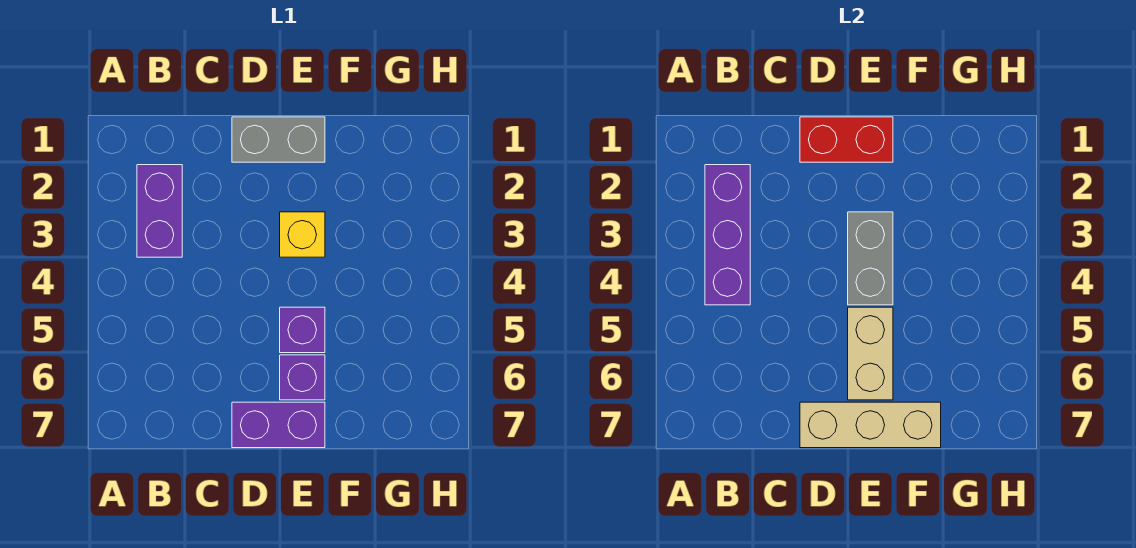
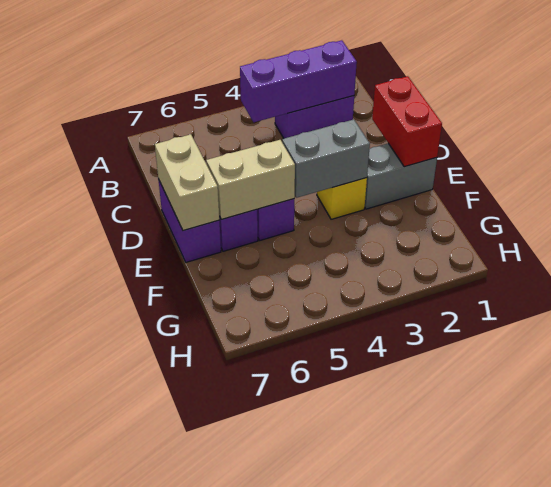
grey 1x2 brick [232,117,325,162] -> grey 1x2 brick turned to [365,143,437,209]
tan 1x3 brick [800,402,941,448] -> tan 1x2 brick [155,134,220,231]

